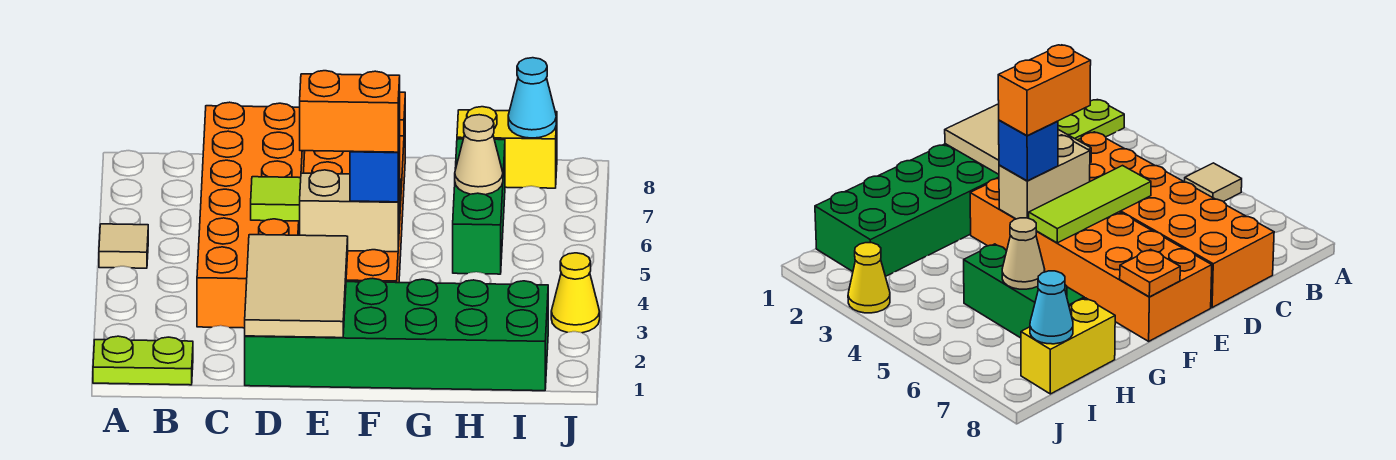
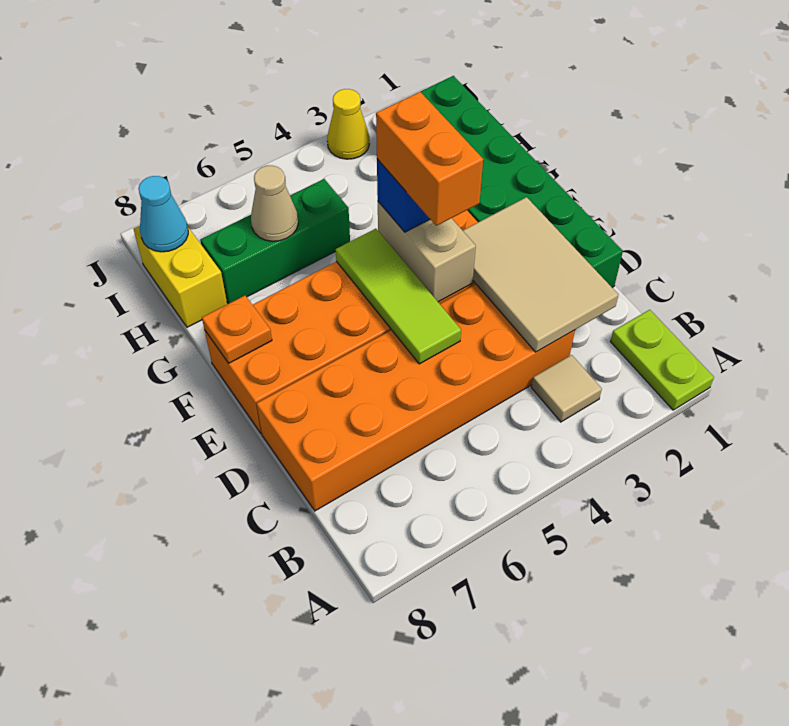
tan 1x1 tile [99,224,148,268] -> tan 1x1 tile moved to [531,355,602,422]
tan 2x3 tile [245,235,348,338] -> tan 2x3 tile turned to [463,197,619,352]

